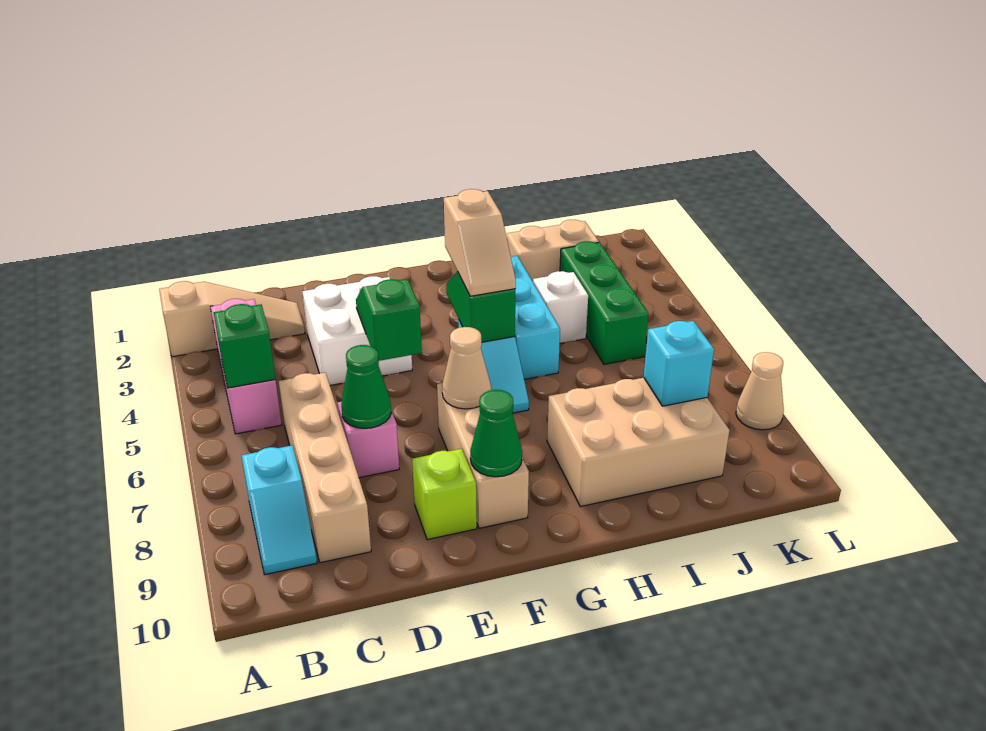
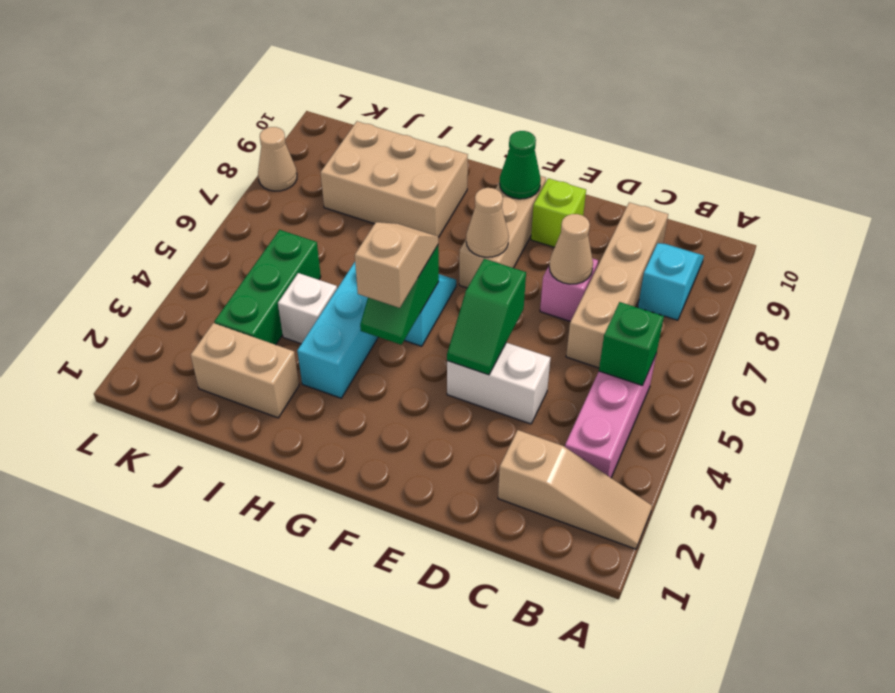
tan 1x3 slope [159,281,305,357] -> tan 1x3 slope turned to [498,430,652,549]
white 2x2 brick [302,276,412,385] -> white 1x2 brick [447,343,551,424]
green 1x1 cone [341,345,391,428] -> tan 1x1 cone [549,214,593,284]
cyan 1x1 brick [644,321,714,406] -> none

